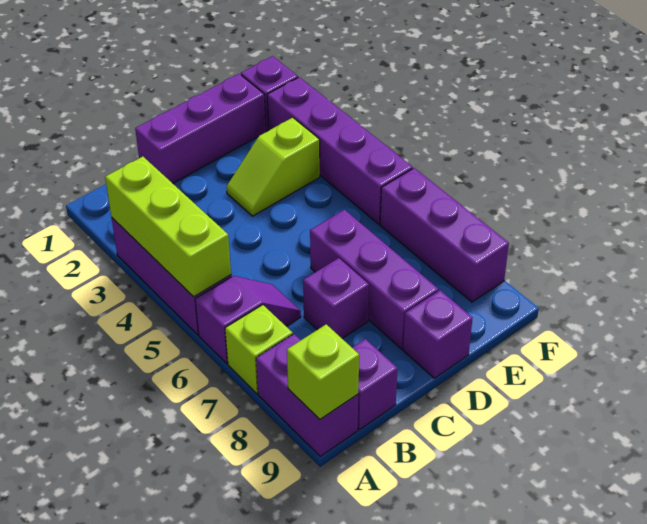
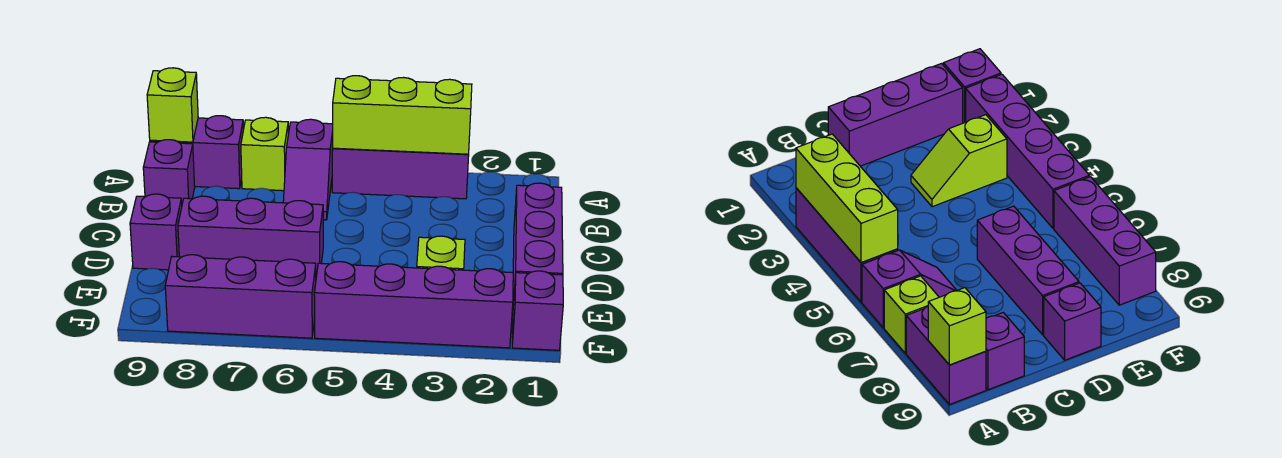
purple 1x1 brick [303,258,369,338] -> none

